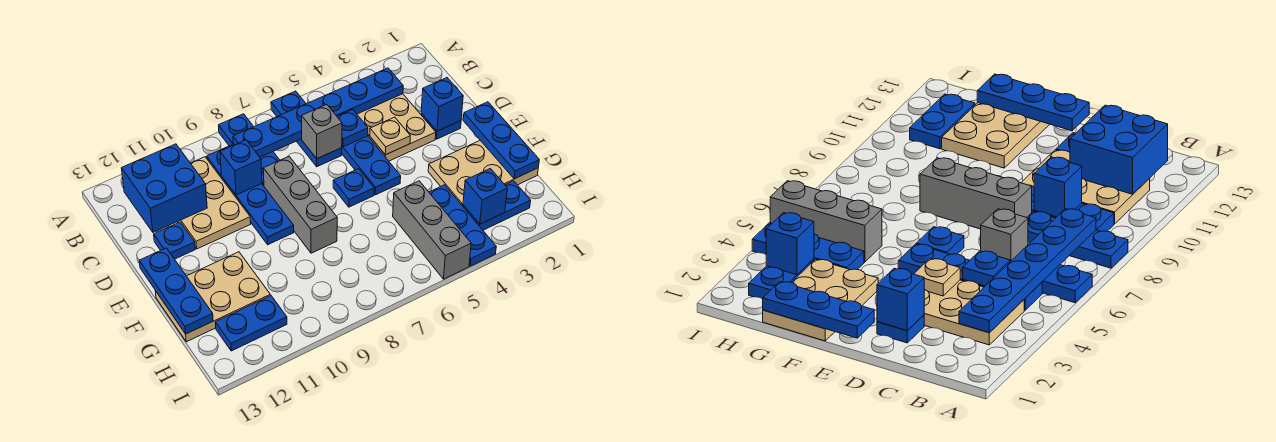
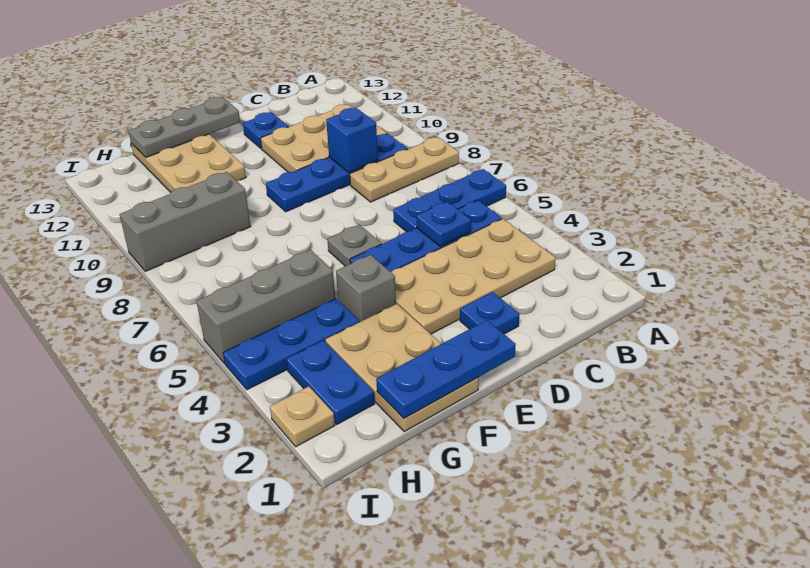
blue 1x3 plate [219,114,280,186] -> tan 1x3 plate [350,137,459,202]
tan 2x3 plate [357,94,436,161] -> tan 2x4 plate [391,219,556,334]
blue 1x6 plate [233,68,403,157] -> none
blue 2x2 brick [121,144,207,232] -> none
grey 1x1 brick [302,104,342,159] -> grey 1x1 brick moved to [336,255,396,322]
blue 1x1 brick [421,78,463,131] -> none
tan 1x1 plate [370,117,410,155] -> tan 1x1 plate moved to [270,386,335,447]
grey 1x3 brick [263,157,337,253] -> grey 1x3 brick moved to [120,172,251,272]
blue 1x1 plate [333,169,374,207] -> grey 1x1 plate [327,225,381,266]
blue 1x3 plate [139,248,213,334] -> grey 1x3 plate [128,97,240,157]
blue 1x1 brick [463,168,507,224] -> none
blue 1x2 plate [215,296,287,351] -> none

